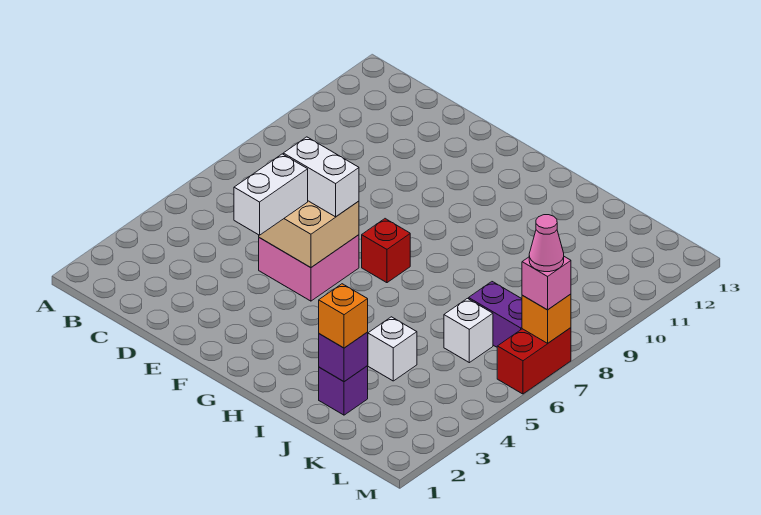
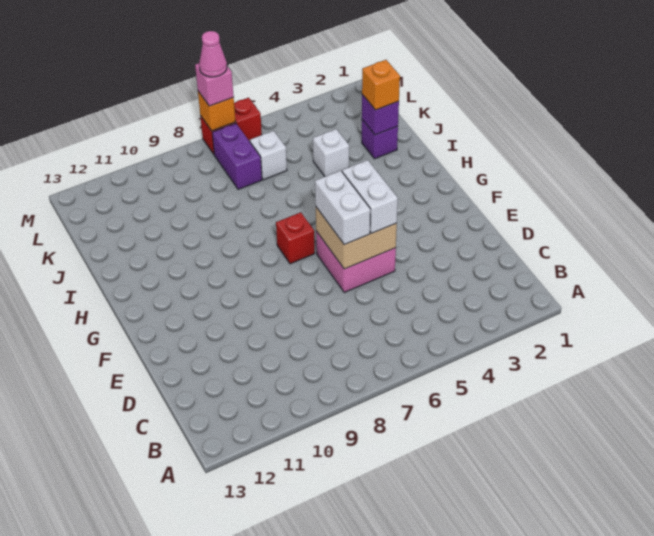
white 1x2 brick [234,154,308,235] -> white 1x2 brick turned to [342,160,398,233]

